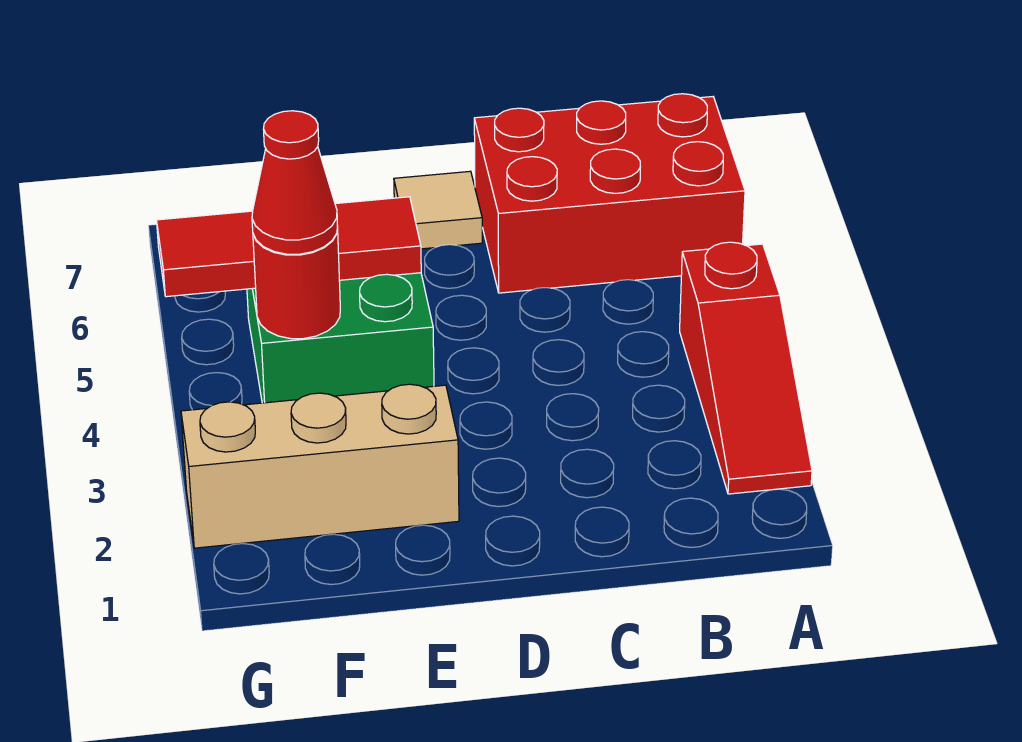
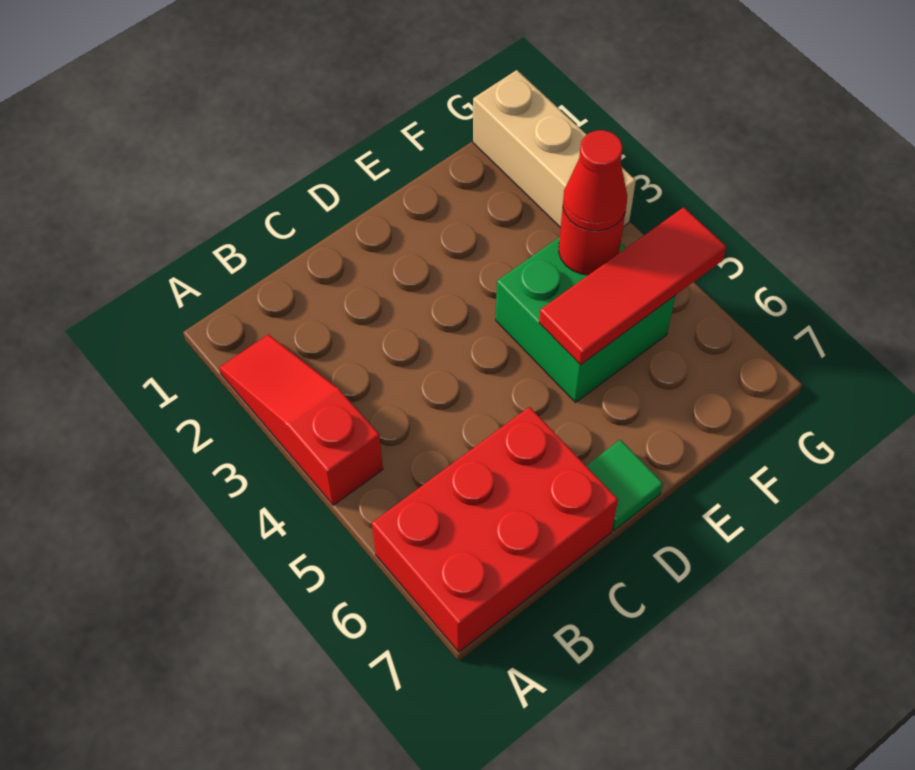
tan 1x1 tile [394,171,482,249] -> green 1x1 tile [586,440,663,530]
tan 1x3 brick [181,384,459,548] -> tan 1x3 brick turned to [473,70,636,228]

